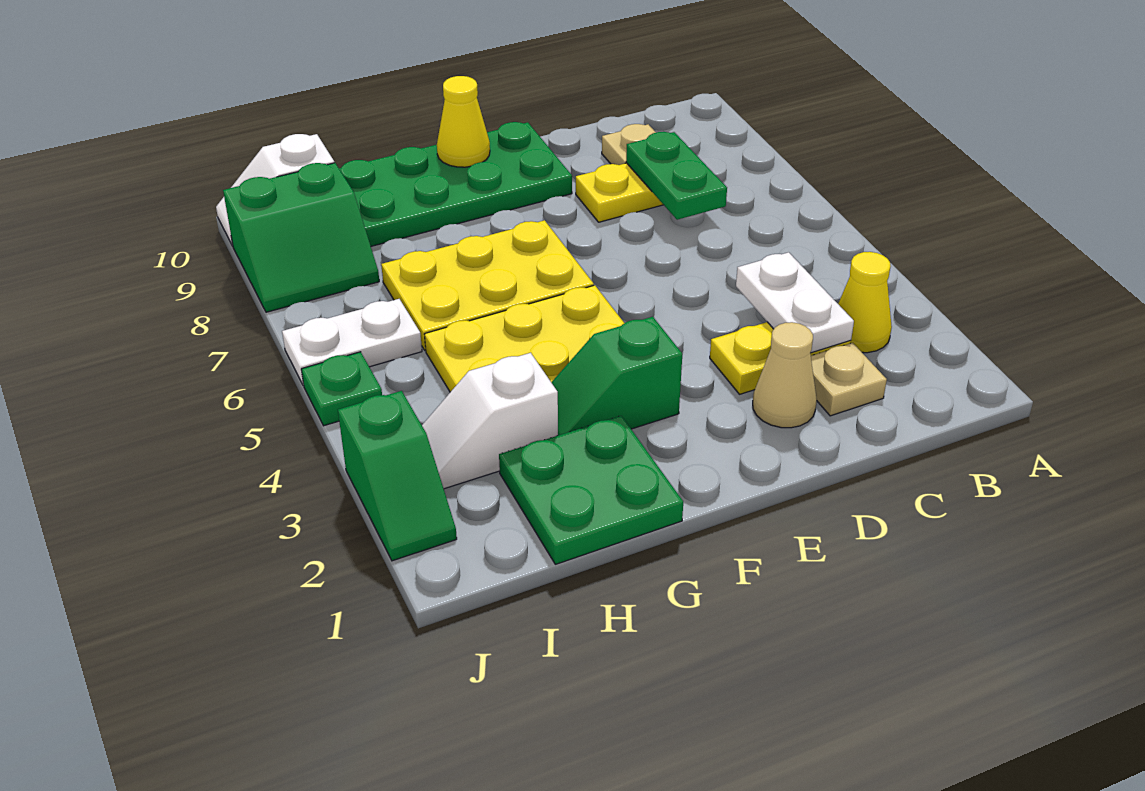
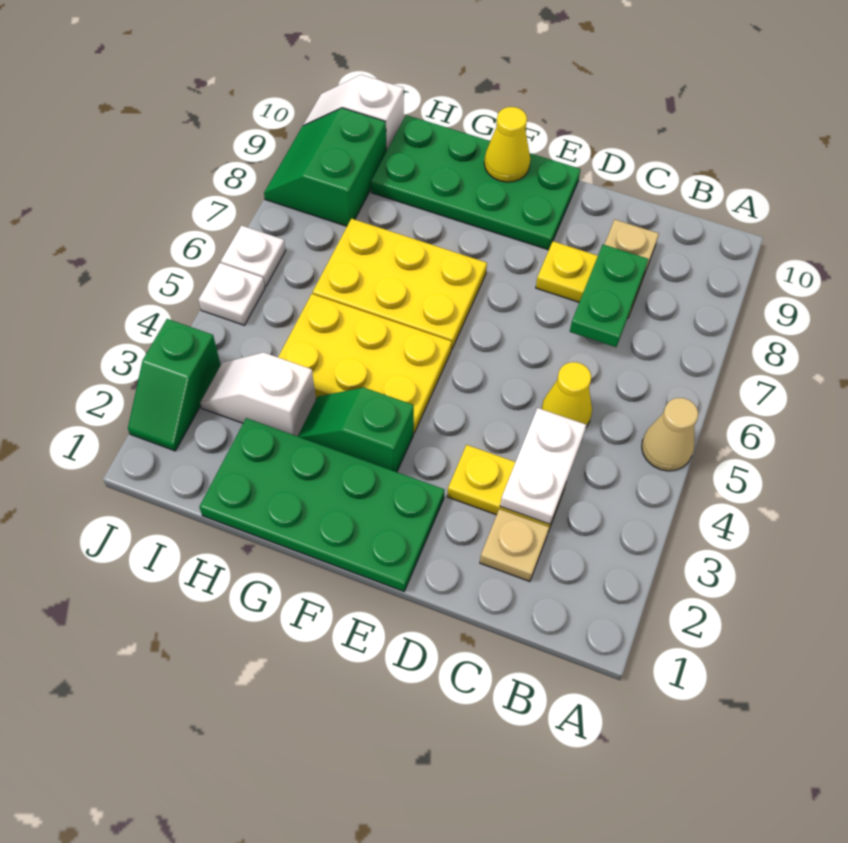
yellow 1x1 cone [838,252,892,353] -> yellow 1x1 cone moved to [542,362,592,427]
tan 1x1 cone [753,322,817,428] -> tan 1x1 cone moved to [642,398,698,471]
green 2x2 plate [499,416,683,564] -> green 2x4 plate [199,418,444,591]
white 1x2 plate [282,299,422,386] -> white 1x1 plate [221,226,286,287]
green 2x2 slope [223,163,379,312] -> green 2x2 slope turned to [264,108,386,226]
green 1x1 plate [301,352,382,426] -> white 1x1 plate [199,263,265,325]

